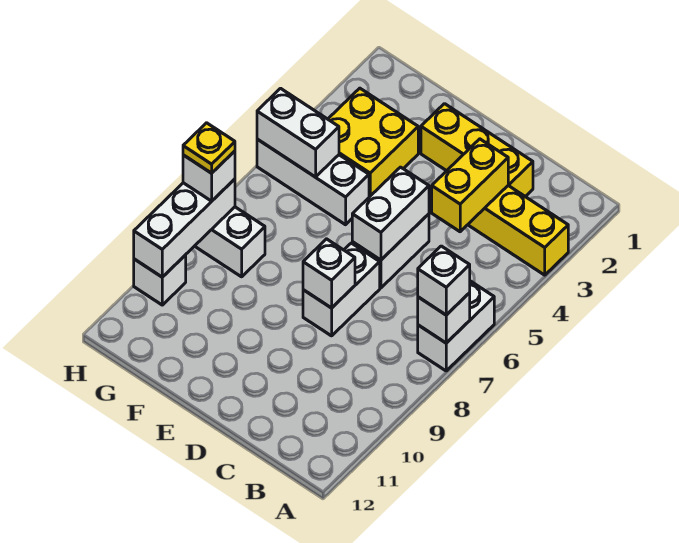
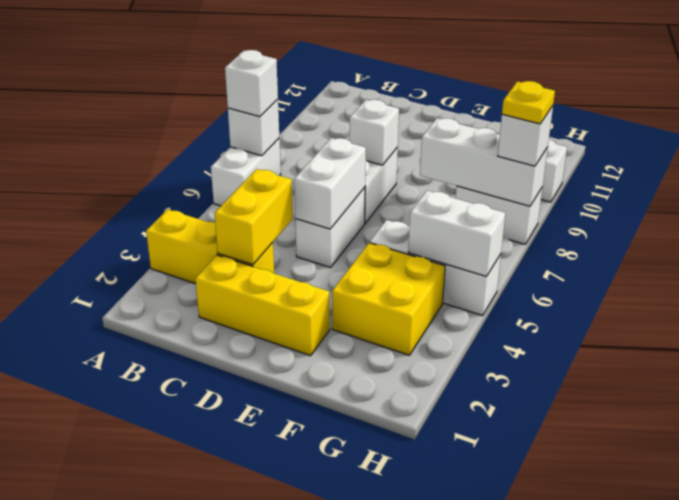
white 1x3 brick [134,179,235,277] -> white 1x3 brick turned to [420,118,548,206]

